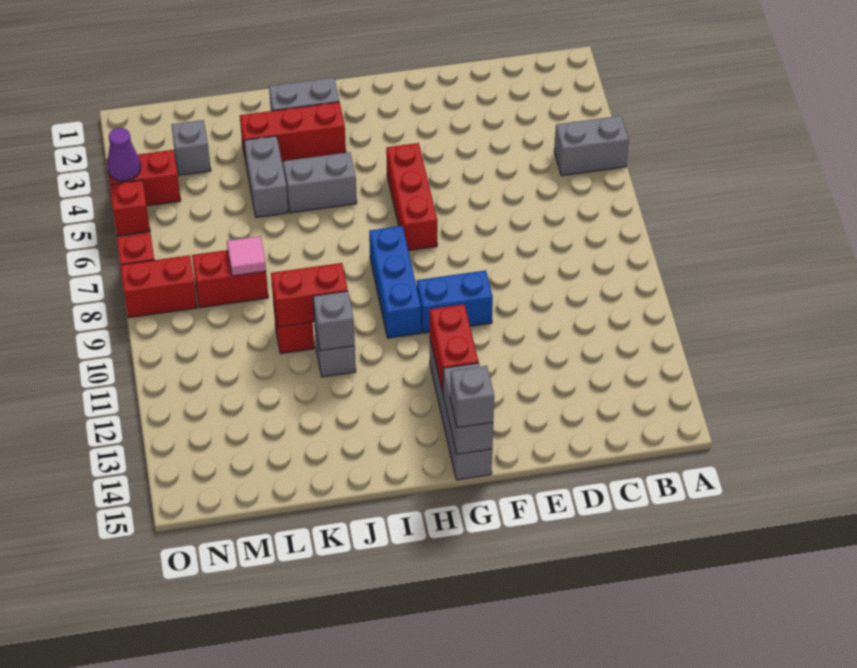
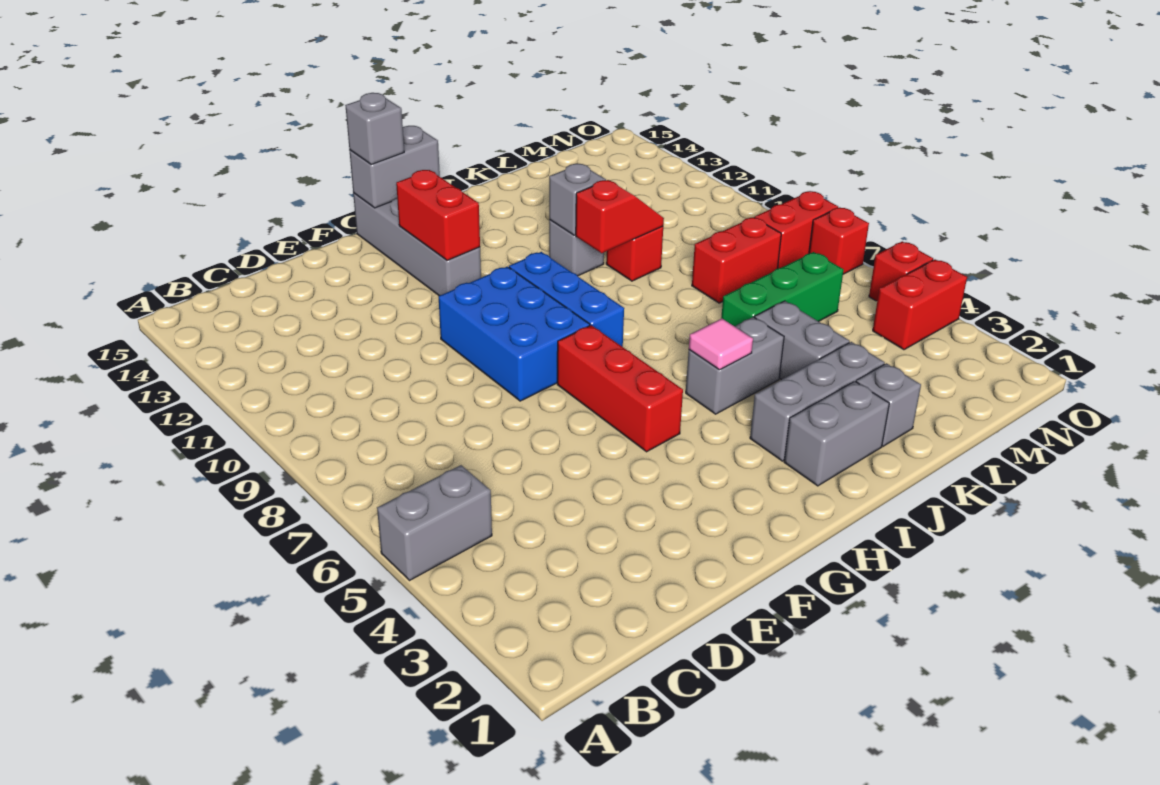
blue 1x2 brick [417,270,493,333] -> blue 2x3 brick [439,267,590,401]
grey 1x2 brick [443,363,493,454] -> grey 1x2 brick turned to [349,126,440,208]
red 1x3 brick [240,102,346,162] -> grey 1x3 brick [750,342,885,461]
red 1x2 brick [271,263,348,327] -> red 1x2 slope [576,180,664,253]
none -> green 1x3 brick [721,252,844,326]
pink 1x1 tile [227,236,266,276] -> pink 1x1 tile moved to [689,318,753,370]
grey 1x1 brick [171,120,211,175] -> grey 1x1 brick moved to [856,363,921,446]
purple 1x1 cone [107,128,141,181] -> none

